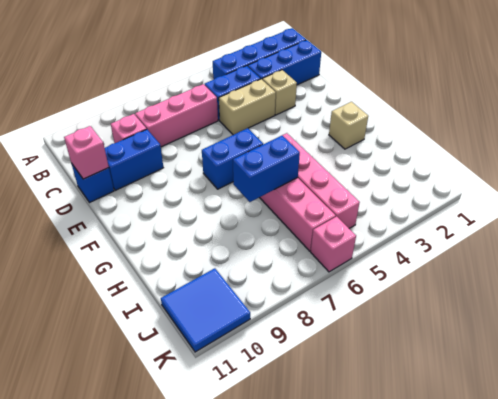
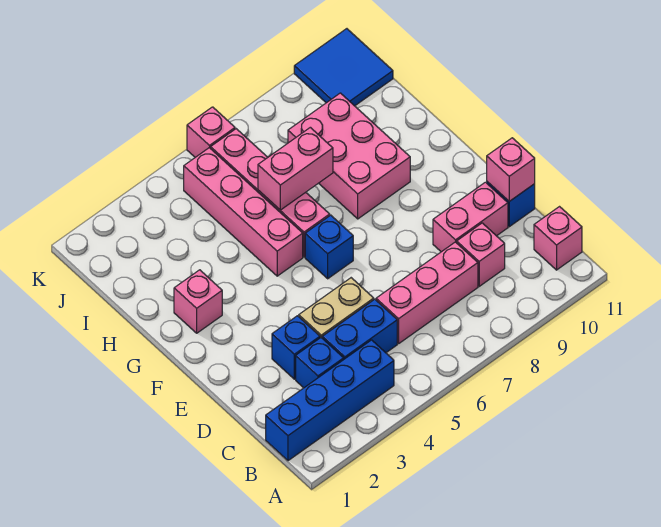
none -> pink 1x1 brick [534,207,582,270]
blue 1x3 brick [248,40,321,85] -> blue 1x1 brick [296,338,344,388]
tan 1x1 brick [262,70,297,115] -> blue 1x1 brick [272,316,320,379]
blue 1x2 brick [105,129,163,190] -> pink 1x2 brick [433,182,508,252]
blue 1x2 brick [202,128,263,189] -> blue 1x1 brick [305,215,353,279]
tan 1x1 brick [329,102,368,149] -> pink 1x1 brick [174,270,222,333]
none -> pink 2x3 brick [288,93,410,219]
blue 1x2 brick [233,136,300,202] -> pink 1x2 brick [258,127,333,210]

